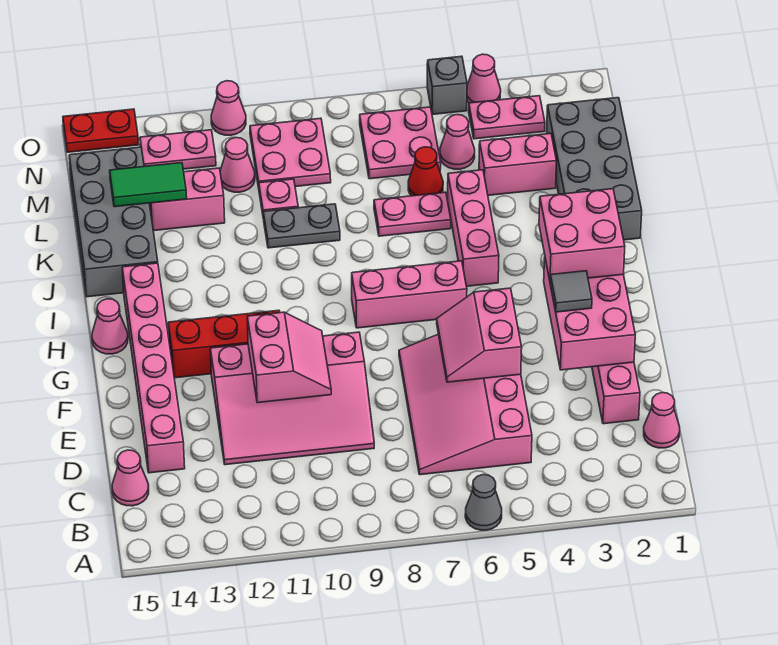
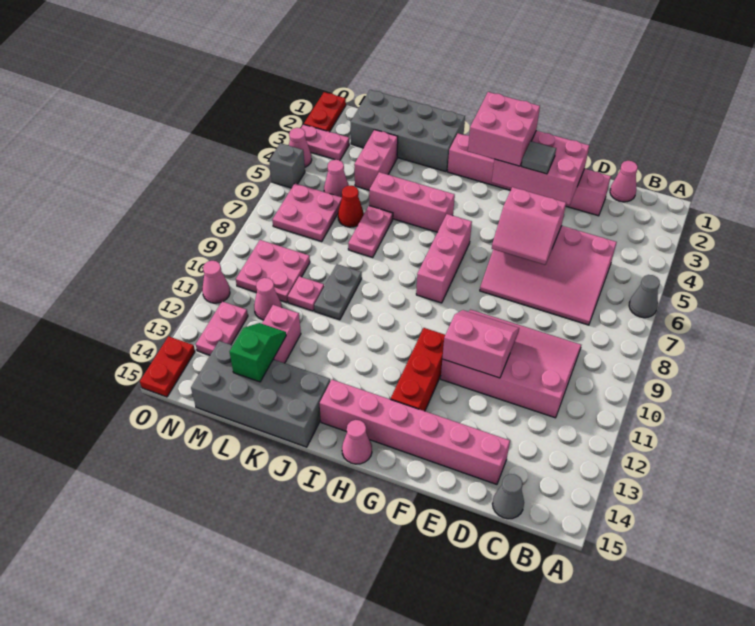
pink 1x1 cone [112,450,149,506] -> grey 1x1 cone [492,474,524,519]
pink 3x4 slope [210,332,374,465] -> pink 3x4 slope turned to [441,310,581,418]
green 1x2 tile [110,163,187,207] -> green 1x2 slope [230,323,286,382]
pink 1x2 plate [469,96,545,139] -> pink 1x2 plate turned to [301,124,349,160]
none -> red 1x2 plate [304,92,346,132]

